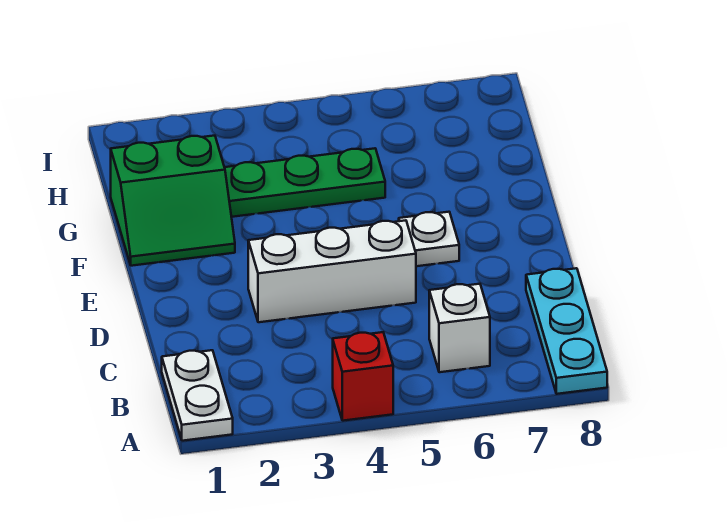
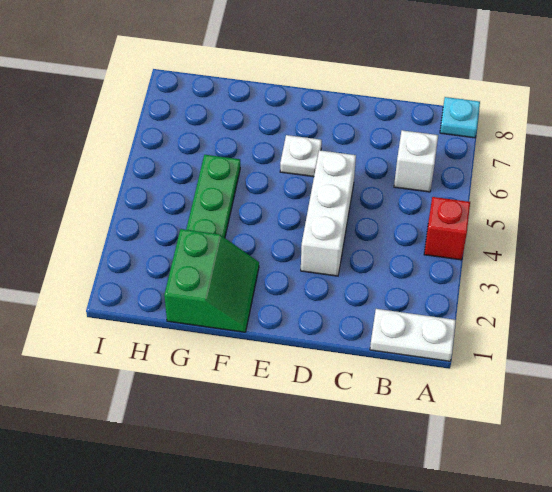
cyan 1x3 plate [526,268,607,394] -> cyan 1x1 plate [440,97,480,138]

